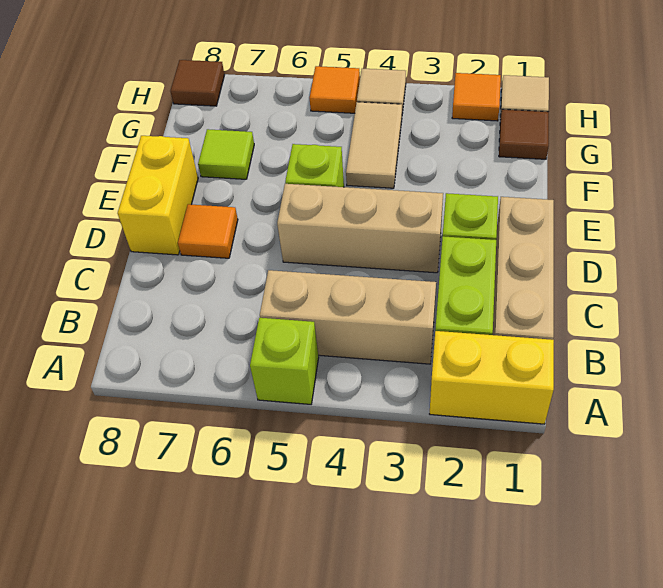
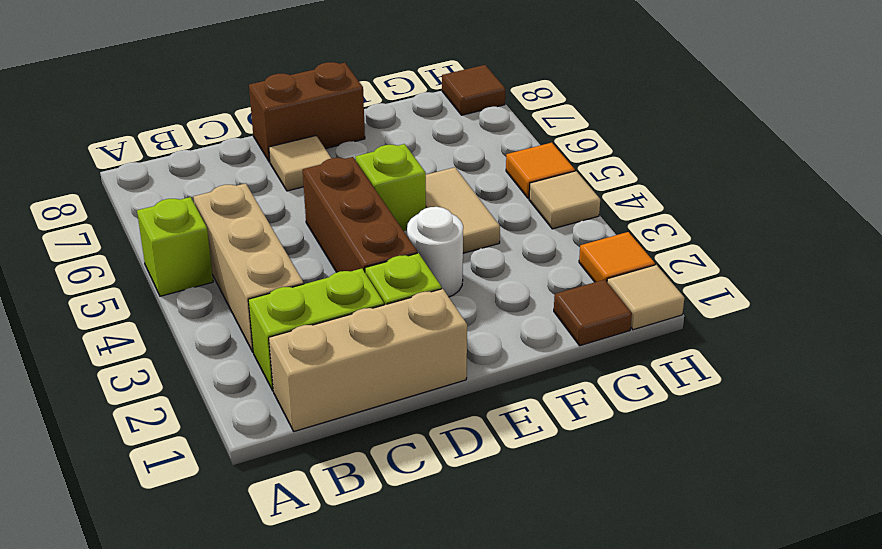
yellow 1x2 brick [430,331,554,424] -> none
tan 1x3 brick [277,184,443,273] -> brown 1x3 brick [303,157,417,272]
orange 1x1 tile [178,204,238,258] -> tan 1x1 tile [269,136,331,191]
yellow 1x2 brick [118,136,198,255] -> brown 1x2 brick [249,62,365,162]
none -> white 1x1 round brick [407,207,463,297]
tan 1x2 tile [346,102,402,188] -> tan 1x2 tile turned to [426,167,500,253]
lime 1x1 tile [198,129,254,179] -> none

